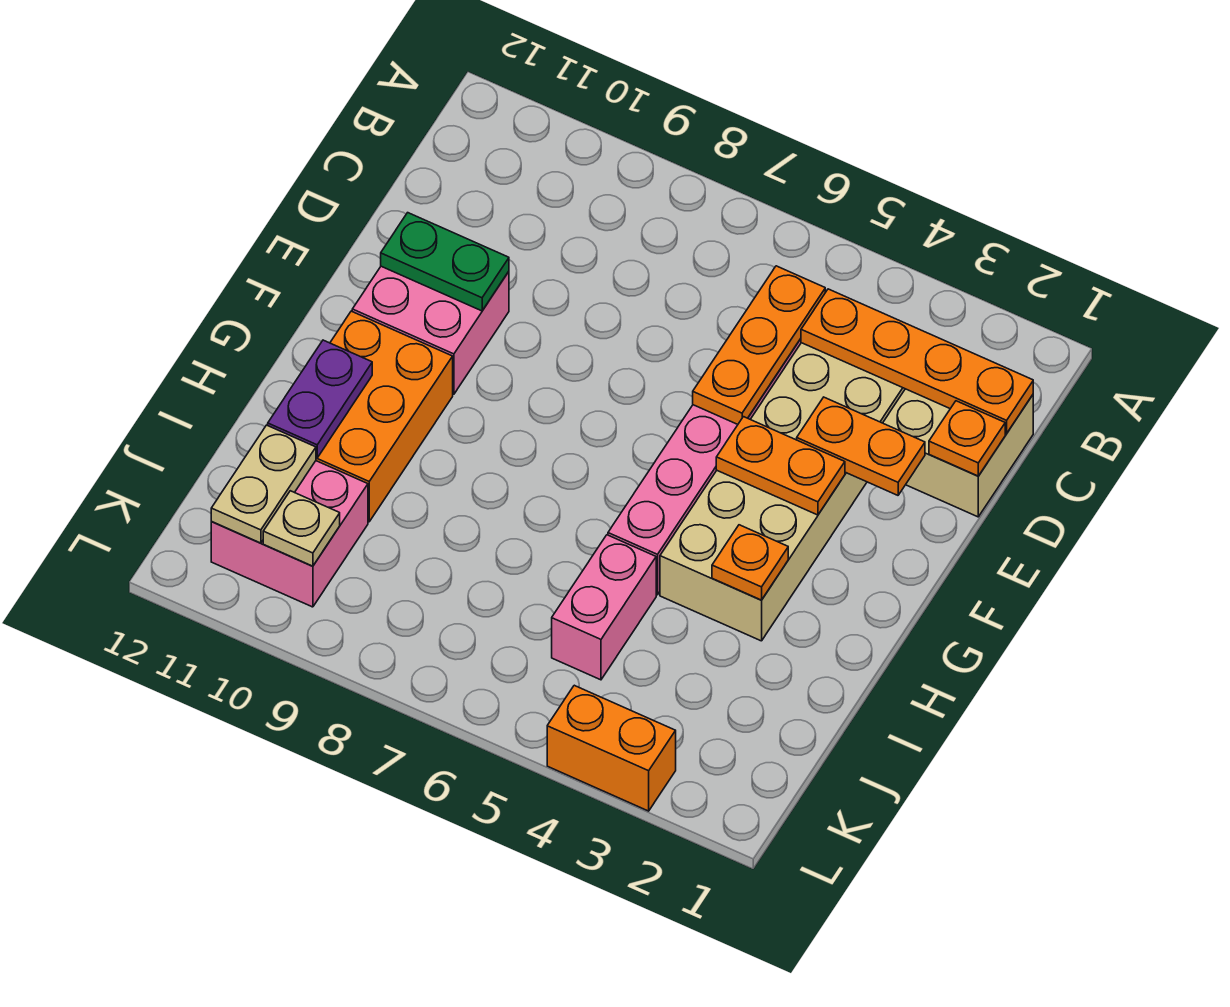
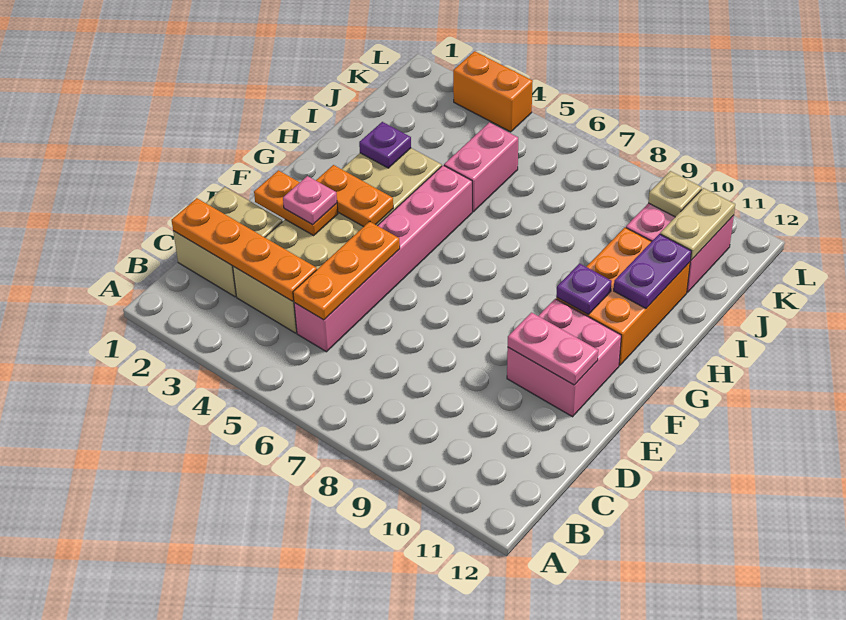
orange 1x1 plate [929,401,1005,476] -> none
none -> pink 1x1 plate [283,176,337,225]
green 1x2 plate [381,213,509,311] -> pink 1x2 plate [508,313,598,385]
none -> purple 1x1 plate [556,263,612,314]
orange 1x1 plate [712,525,788,600] -> purple 1x1 plate [359,122,411,168]

